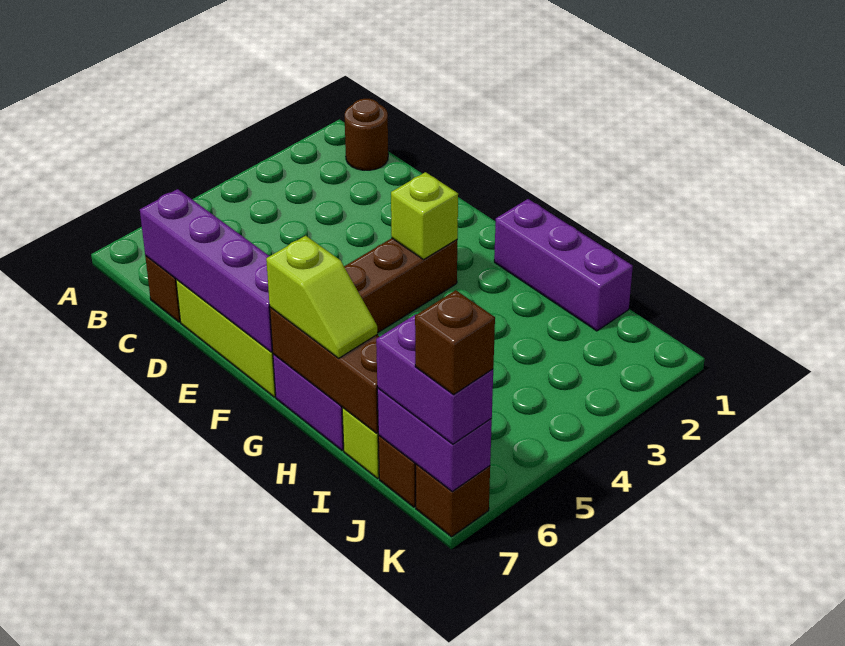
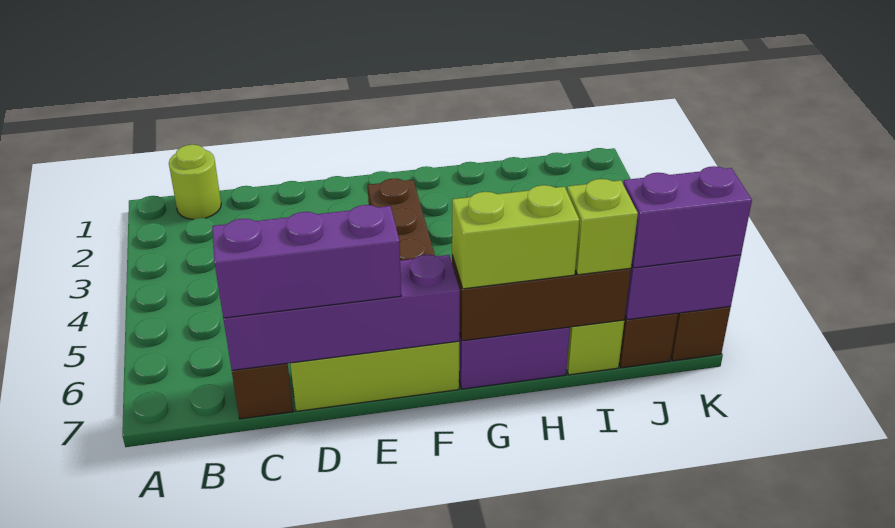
brown 1x1 round brick [345,99,388,170] -> lime 1x1 round brick [169,145,221,219]
lime 1x1 brick [391,172,458,260] -> lime 1x1 brick moved to [567,179,638,275]
purple 1x3 brick [494,199,633,331] -> purple 1x3 brick moved to [212,205,401,318]
lime 1x2 slope [266,236,377,358] -> lime 1x2 brick [452,185,580,289]
brown 1x1 brick [415,290,495,395] -> none

